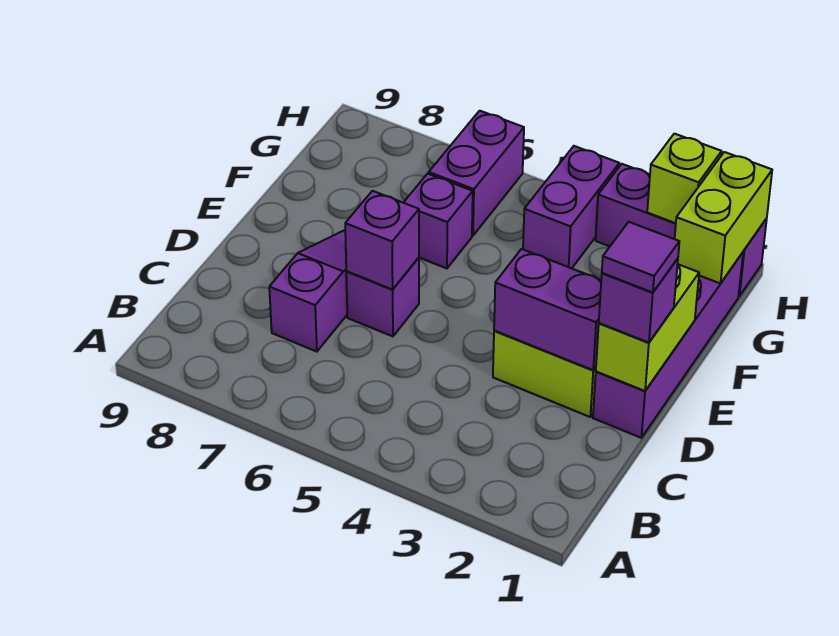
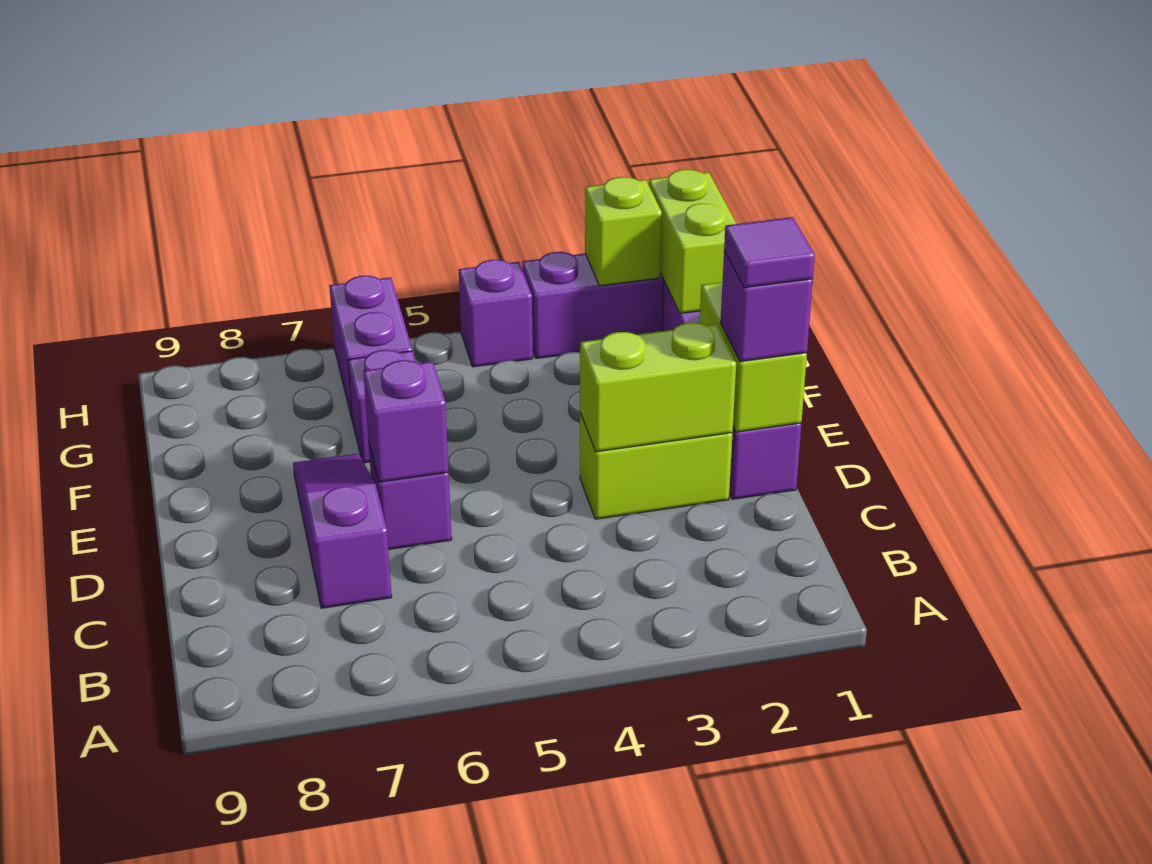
purple 1x2 brick [494,249,601,370] -> lime 1x2 brick [580,323,736,452]
purple 1x2 brick [523,146,619,268] -> purple 1x1 brick [459,260,533,367]

